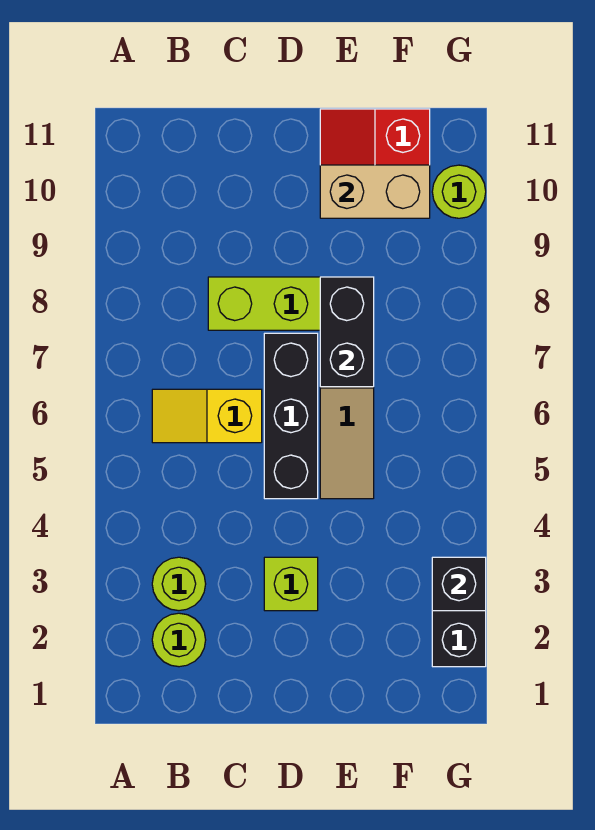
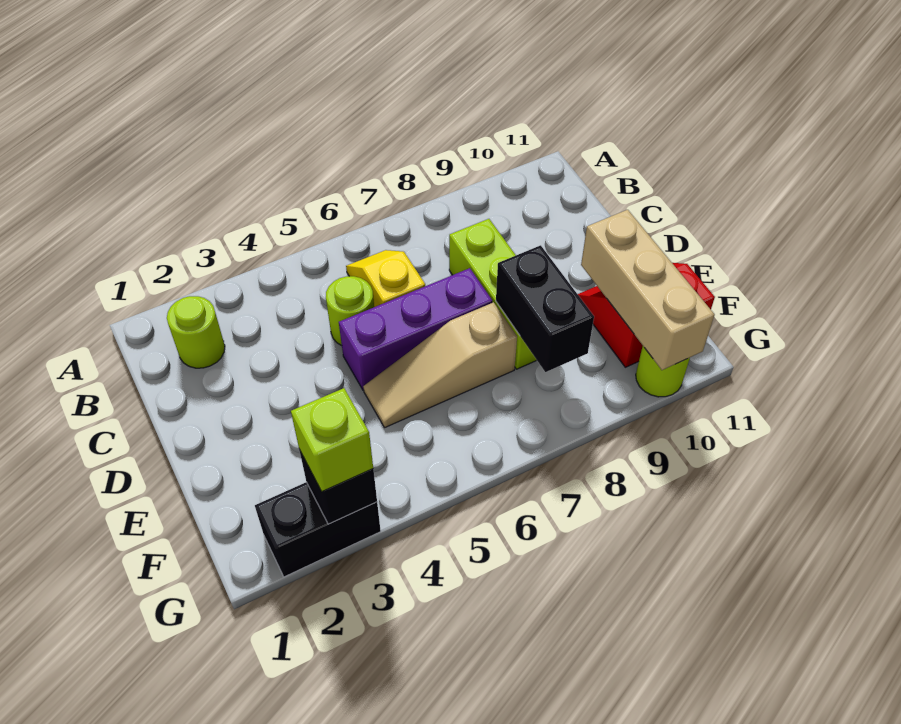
lime 1x1 round brick [152,557,206,611] -> lime 1x1 round brick moved to [326,276,374,346]
lime 1x1 brick [264,557,318,611] -> lime 1x1 brick moved to [291,388,373,492]
black 1x3 brick [264,333,318,499] -> purple 1x3 brick [339,268,492,390]
black 1x2 brick [320,277,374,387] -> black 1x2 brick turned to [496,245,594,372]
tan 1x2 brick [320,165,430,218] -> tan 1x3 brick [581,210,714,370]

